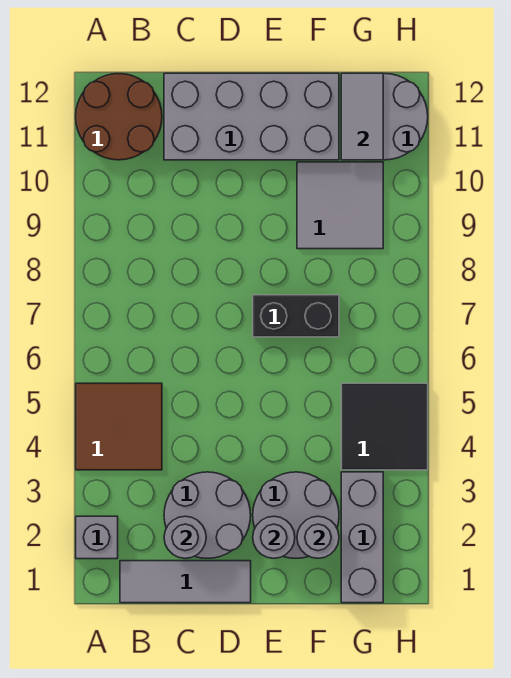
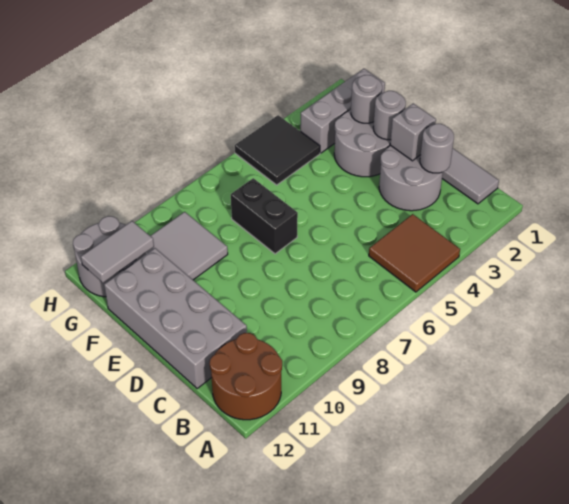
grey 1x1 brick [76,516,118,559] -> grey 1x1 brick moved to [390,103,436,161]

